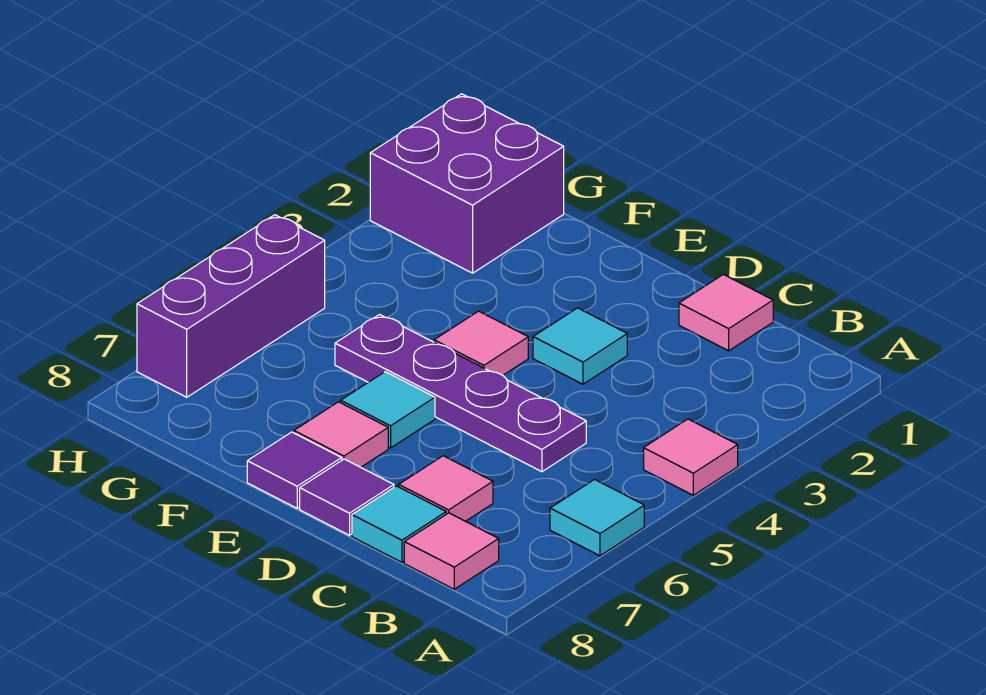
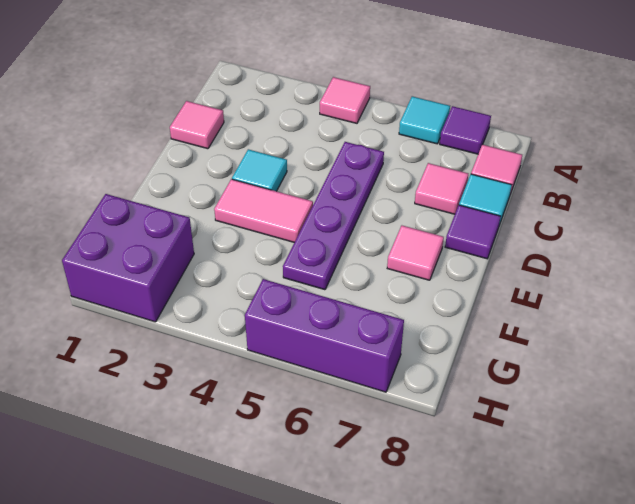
pink 1x1 tile [434,311,528,375] -> pink 1x2 tile [214,179,313,242]
cyan 1x1 tile [341,372,435,448] -> none
purple 1x1 tile [247,432,342,508] -> purple 1x1 tile moved to [440,106,491,154]

